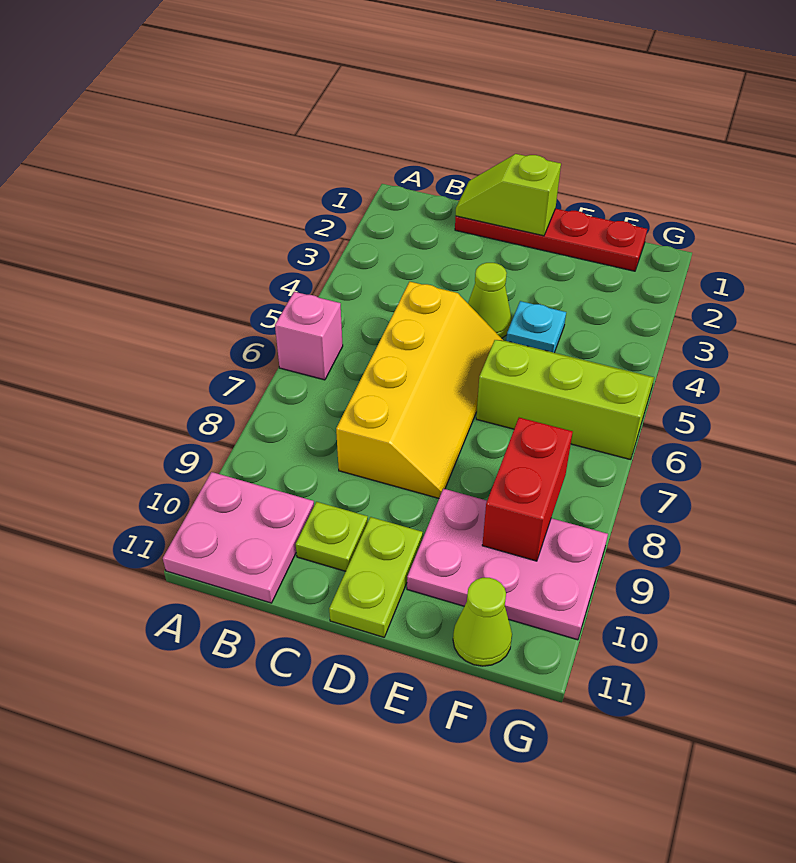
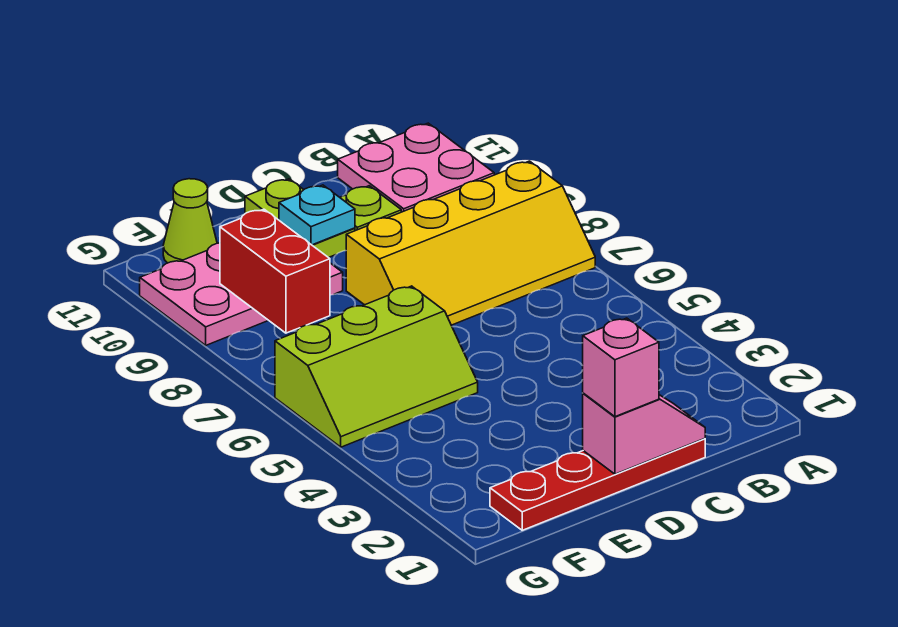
pink 1x1 brick [275,292,343,380] -> pink 1x1 brick moved to [583,318,659,417]
lime 1x2 slope [456,154,561,236] -> pink 1x2 slope [583,393,705,474]
yellow 2x4 slope [336,282,503,498] -> yellow 2x4 slope turned to [346,161,595,325]
lime 1x1 cone [468,263,511,338] -> none
cyan 1x1 plate [506,301,566,353] -> cyan 1x1 plate moved to [279,185,355,245]

